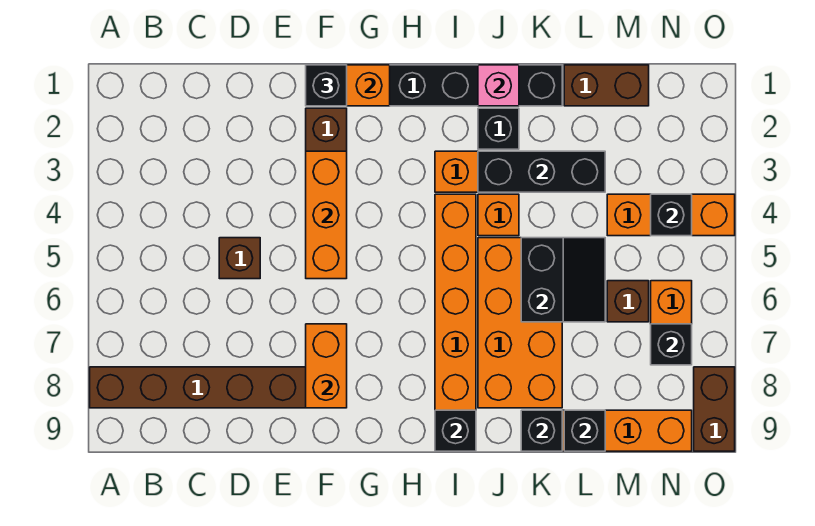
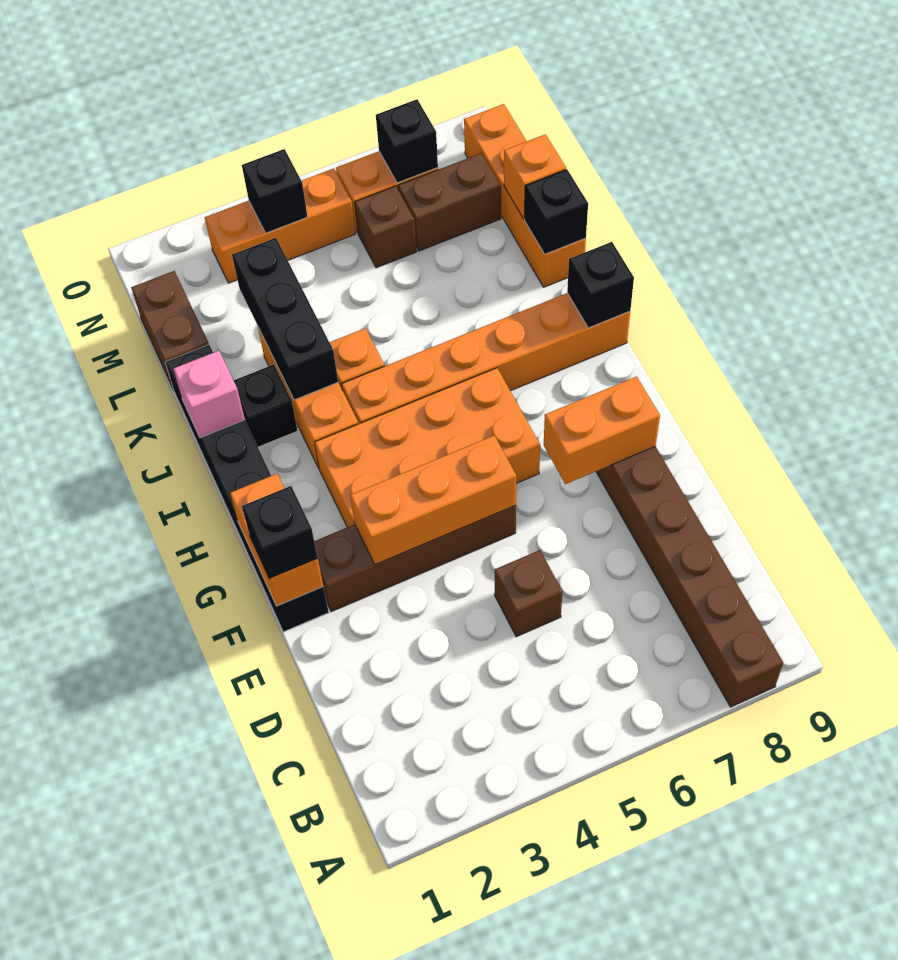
orange 2x4 brick [478,238,562,408] -> orange 2x4 brick moved to [315,368,540,527]
black 2x2 slope [521,238,605,322] -> none
black 1x1 brick [564,410,605,451] -> orange 1x1 brick [504,134,566,219]
orange 1x3 brick [607,194,735,236] -> orange 1x3 brick turned to [205,168,355,283]
brown 1x2 brick [694,367,735,451] -> brown 1x2 brick moved to [398,153,501,251]

